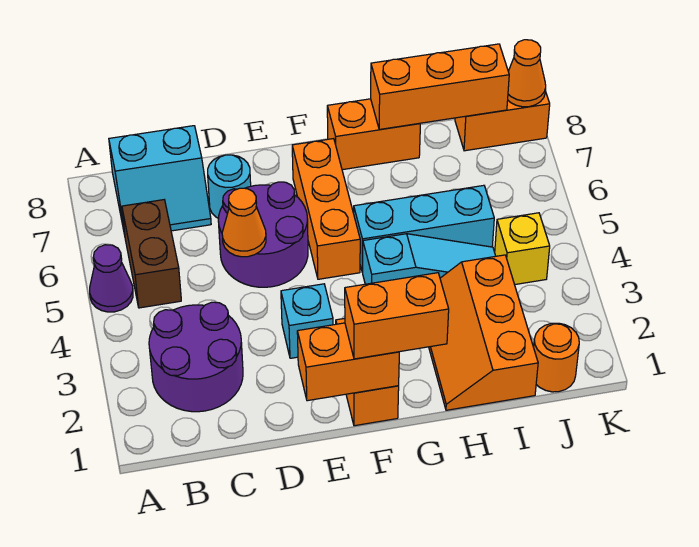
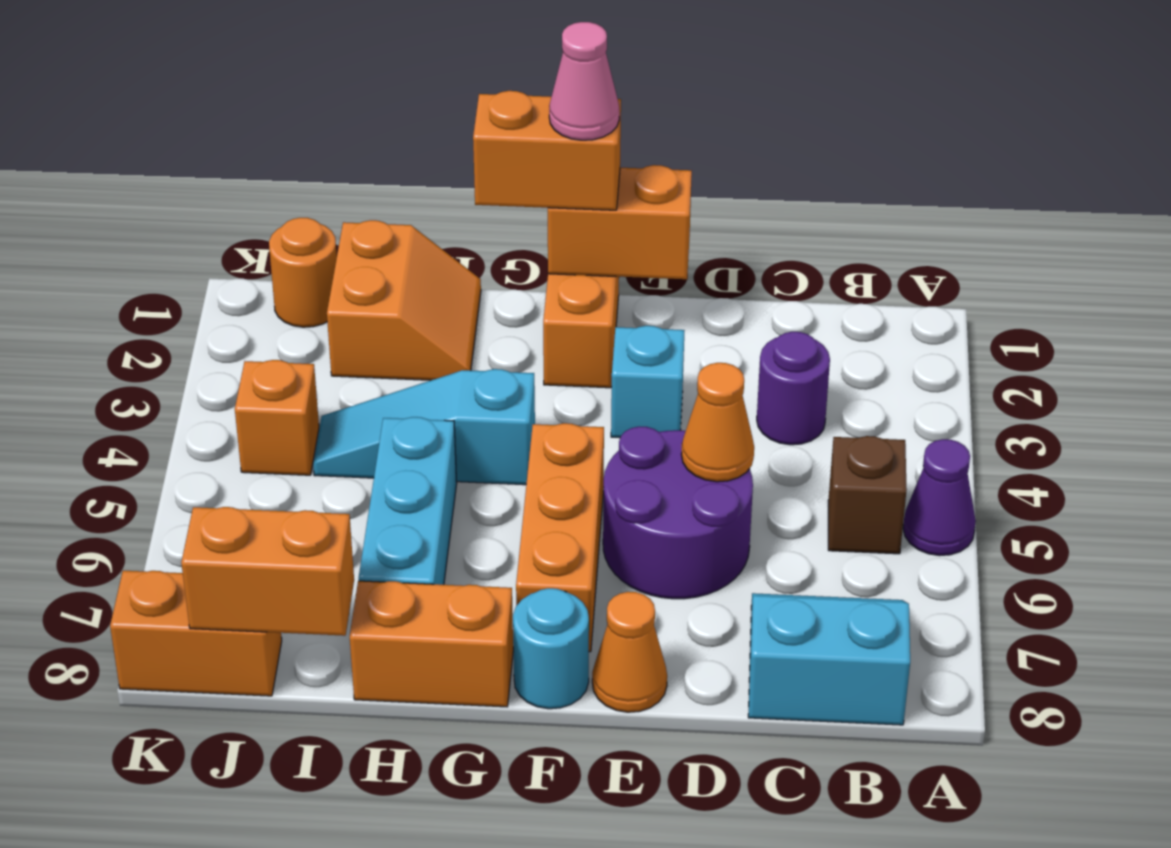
purple 2x2 round brick [149,302,243,412] -> purple 1x1 round brick [757,332,830,445]
brown 1x2 brick [122,200,181,308] -> brown 1x1 brick [828,436,907,554]
cyan 1x1 round brick [208,155,251,218] -> cyan 1x1 round brick moved to [513,588,589,709]
none -> pink 1x1 cone [549,22,619,140]
cyan 1x3 brick [354,185,494,272] -> cyan 1x3 brick turned to [359,417,457,585]
orange 2x3 slope [429,255,538,410] -> orange 2x2 slope [327,220,481,380]
orange 1x3 brick [371,44,509,130] -> orange 1x2 brick [181,507,354,636]
yellow 1x1 brick [495,213,550,285] -> orange 1x1 brick [235,360,319,475]
orange 1x1 cone [508,40,546,107] -> orange 1x1 cone moved to [592,592,667,712]

